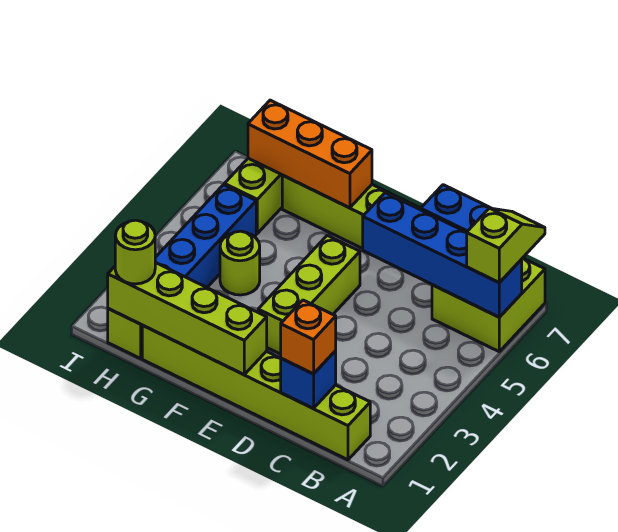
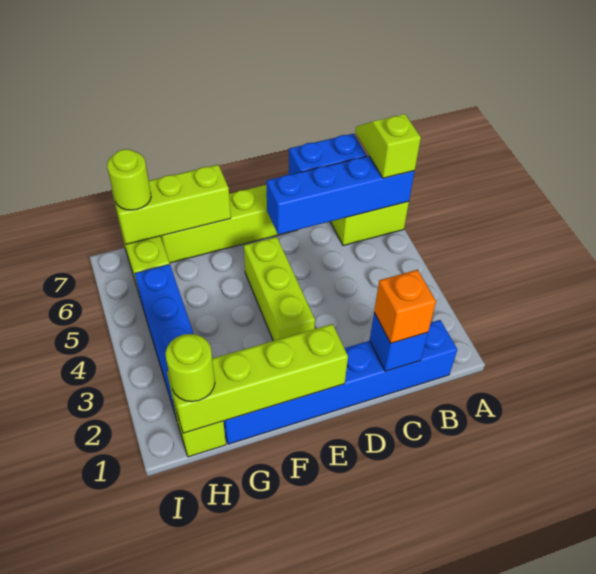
lime 1x6 brick [142,325,370,460] -> blue 1x6 brick [223,320,457,444]
orange 1x3 brick [248,100,372,208] -> lime 1x3 brick [112,165,231,244]
lime 1x1 round brick [220,231,260,295] -> lime 1x1 round brick moved to [107,149,151,210]

